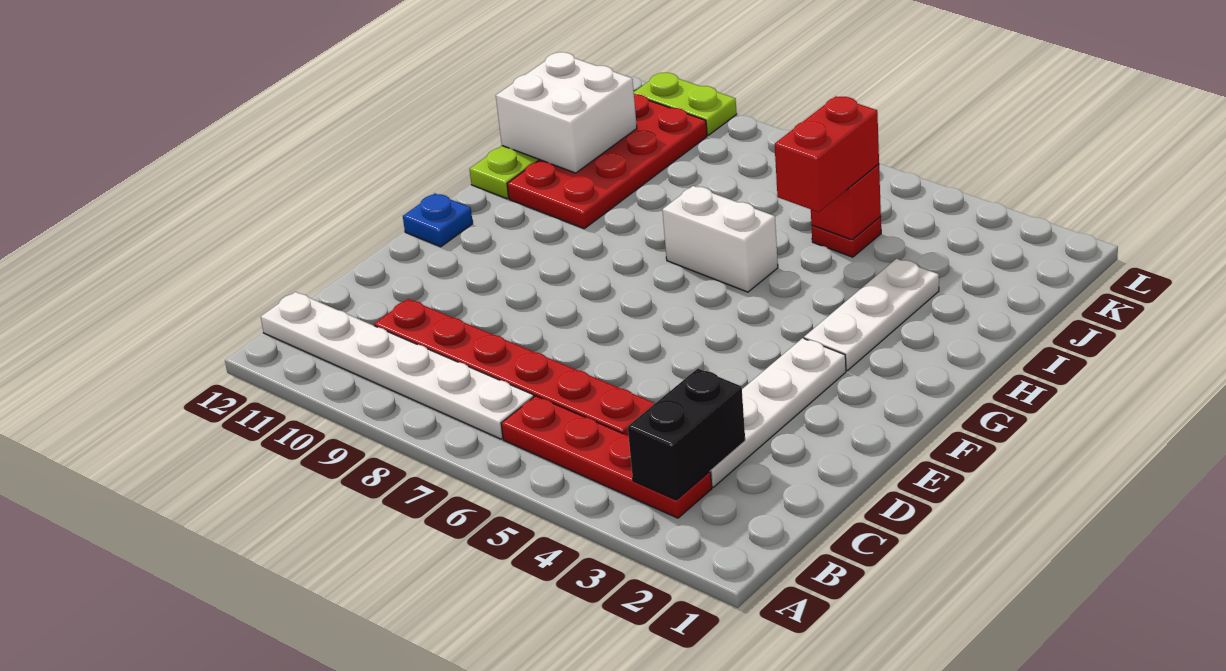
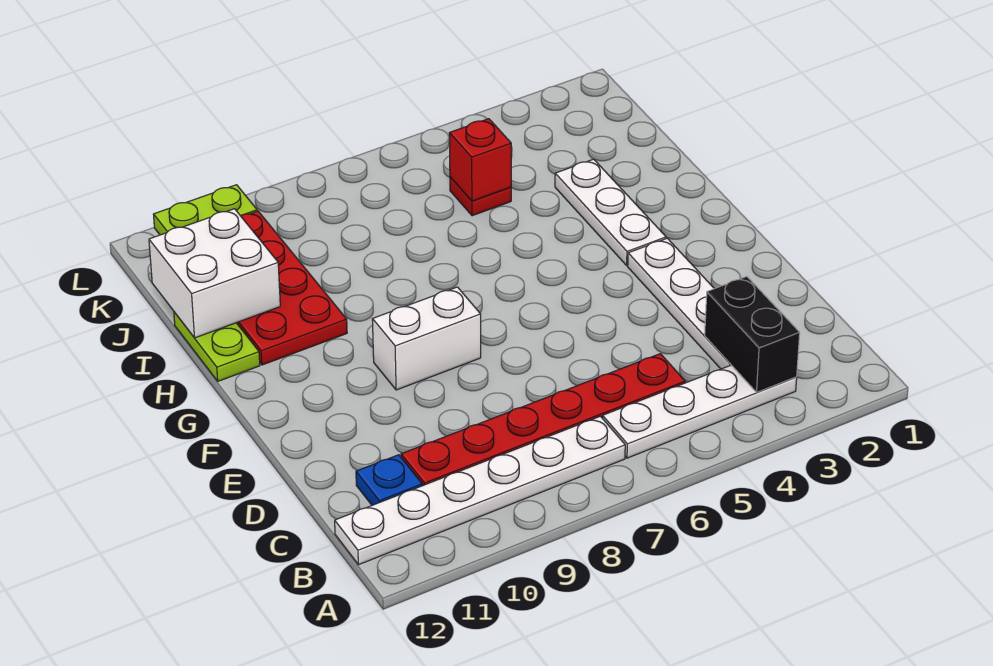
red 1x4 plate [501,396,712,518] -> white 1x4 plate [603,365,797,458]
blue 1x1 plate [403,193,473,247] -> blue 1x1 plate moved to [356,455,422,505]
white 1x2 brick [662,186,778,292] -> white 1x2 brick moved to [372,287,481,390]
red 1x2 brick [775,96,879,212] -> none

